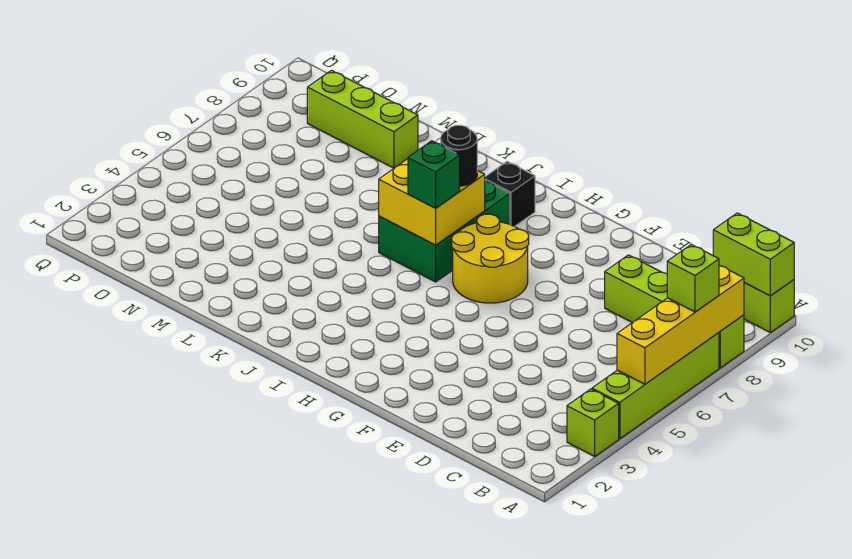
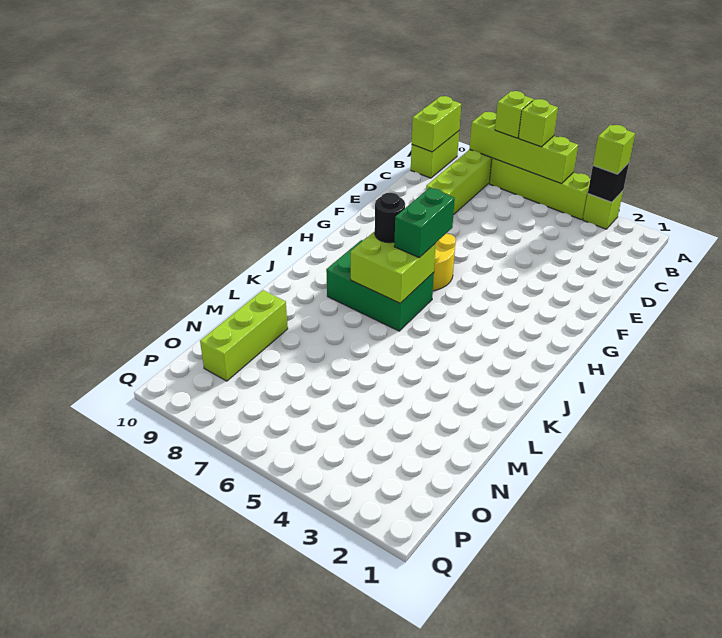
none -> lime 1x1 brick [593,125,635,174]
yellow 1x4 brick [617,265,744,384] -> lime 1x4 brick [470,112,578,184]
none -> lime 1x1 brick [519,99,558,147]
yellow 2x2 brick [379,159,485,245] -> lime 2x2 brick [351,231,436,303]
green 1x1 brick [408,141,460,208] -> green 1x2 brick [394,188,455,258]
black 1x1 brick [485,161,535,227] -> black 1x1 brick moved to [588,163,629,202]

